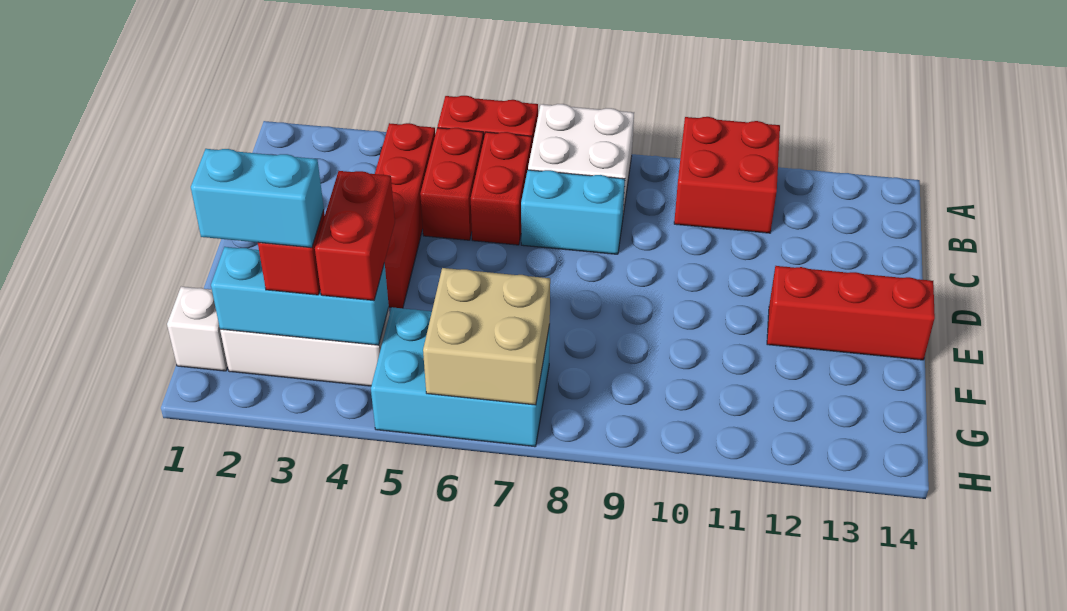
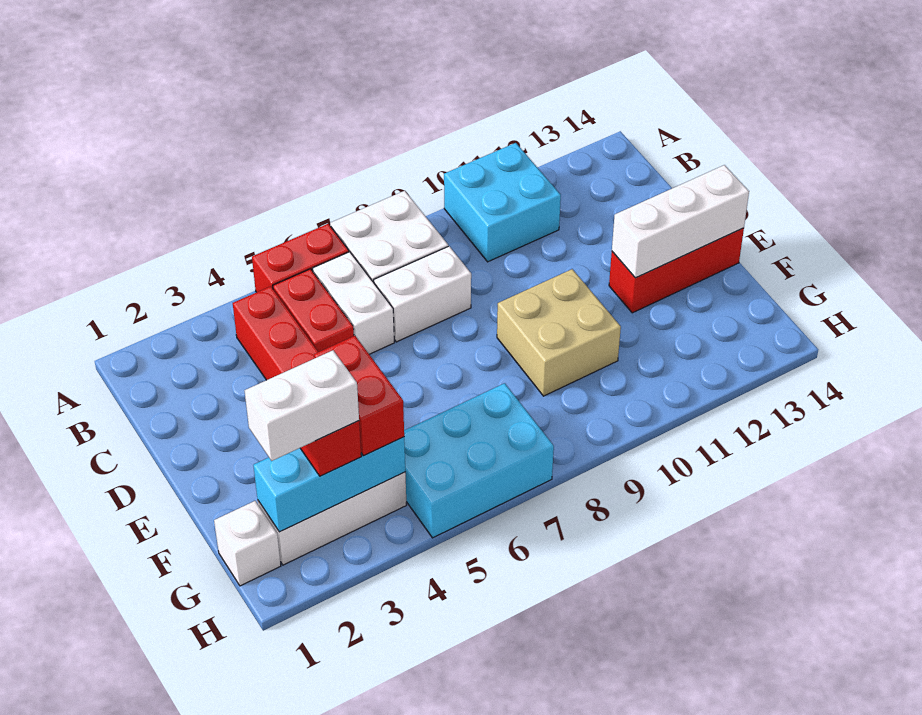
red 2x2 brick [674,117,780,233] -> cyan 2x2 brick [444,143,561,262]
red 1x2 brick [471,132,532,245] -> white 1x2 brick [313,252,394,354]
cyan 1x2 brick [521,170,625,254] -> white 1x2 brick [374,246,471,342]
none -> white 1x3 brick [612,165,749,278]
cyan 1x2 brick [191,149,324,248] -> white 1x2 brick [245,350,359,461]
tan 2x2 brick [423,268,550,405] -> tan 2x2 brick moved to [497,269,621,396]

